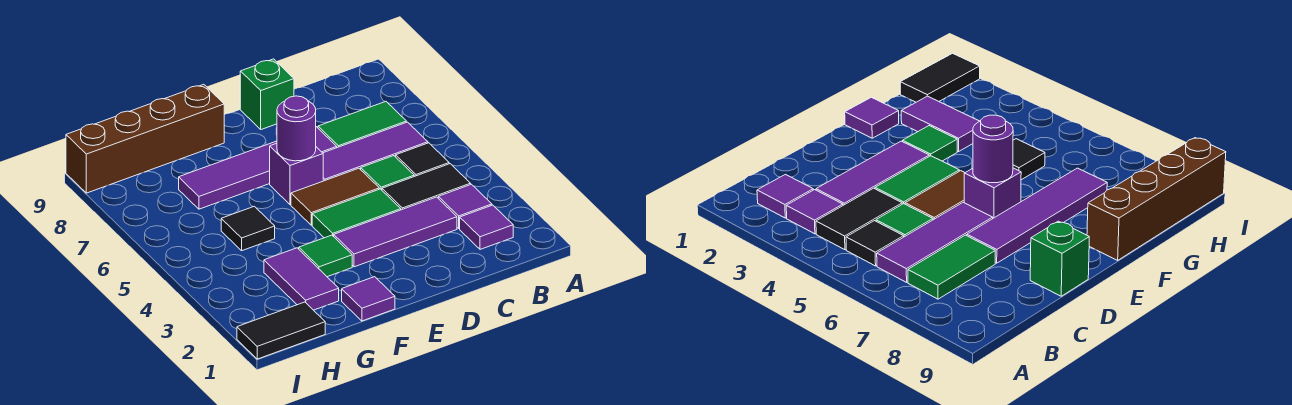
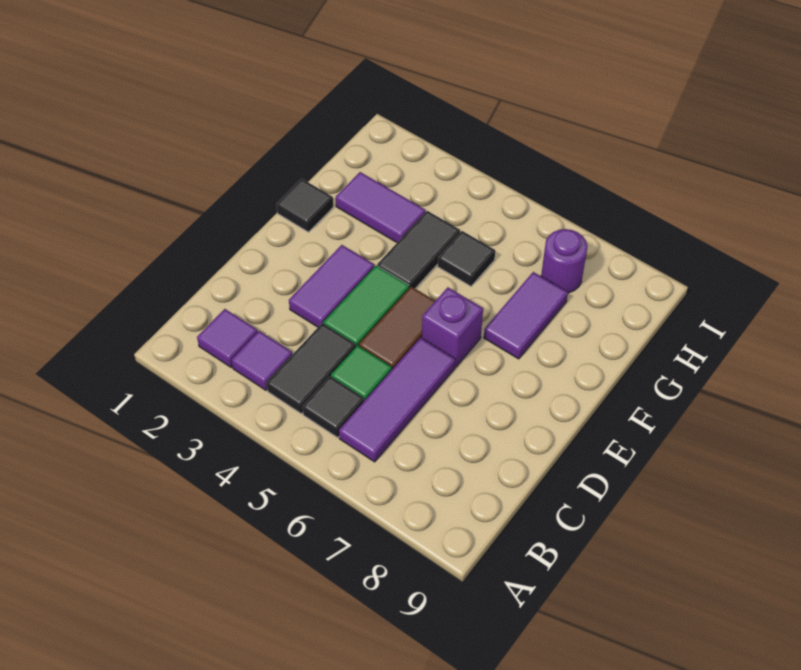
green 1x2 tile [318,102,406,148] -> none
purple 1x3 tile [334,197,457,267] -> purple 1x2 tile [289,245,374,327]
purple 1x4 tile [179,127,337,209] -> purple 1x2 tile [484,272,568,359]
green 1x1 brick [240,59,294,130] -> none
purple 1x1 round brick [277,96,316,161] -> purple 1x1 round brick moved to [541,229,588,293]
purple 1x1 tile [342,277,395,321] -> black 1x1 tile [276,179,333,232]
green 1x1 tile [299,235,352,277] -> none
brown 1x4 brick [66,84,224,193] -> none
black 1x2 tile [237,302,325,359] -> black 1x2 tile moved to [377,211,460,288]

